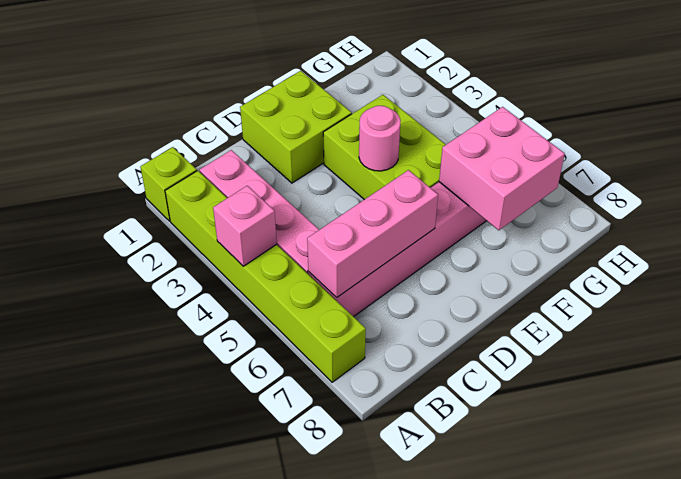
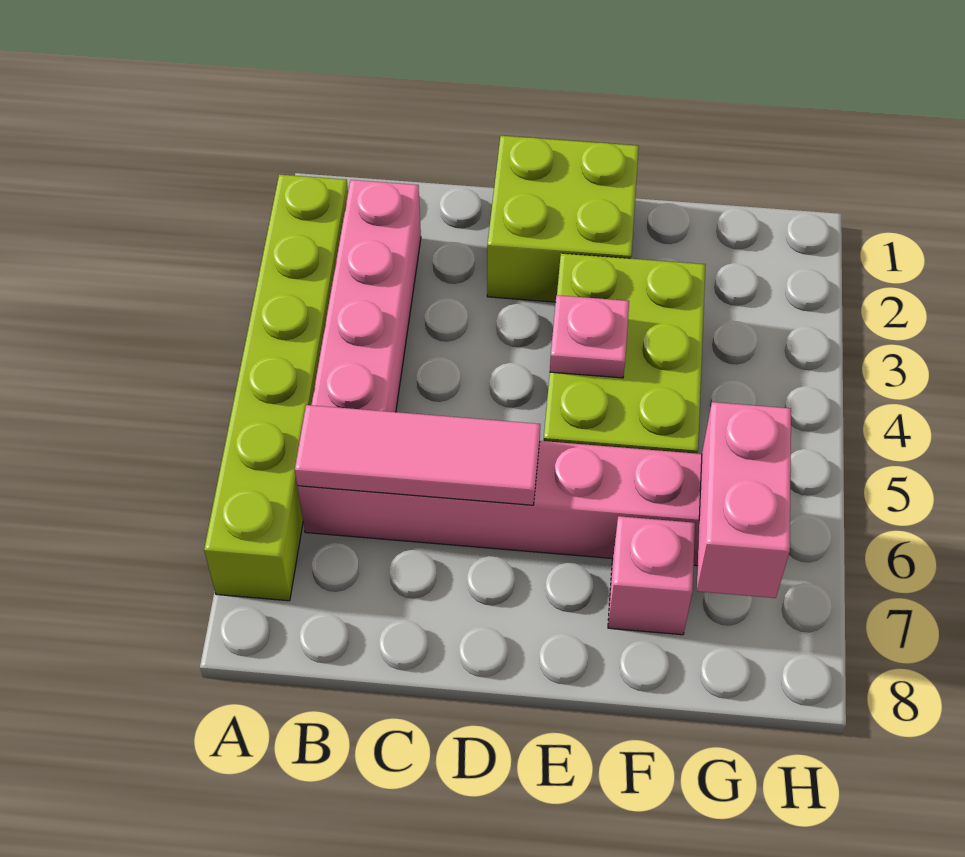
lime 1x1 brick [140,147,197,221] -> none
pink 1x1 brick [213,186,277,266] -> pink 1x1 brick moved to [608,516,695,635]
pink 1x3 brick [307,170,438,298] -> pink 1x3 tile [295,405,540,505]
pink 1x1 round brick [359,106,401,171] -> pink 1x1 plate [550,295,629,378]
pink 2x2 brick [439,107,565,230] -> pink 1x2 brick [697,402,791,598]

